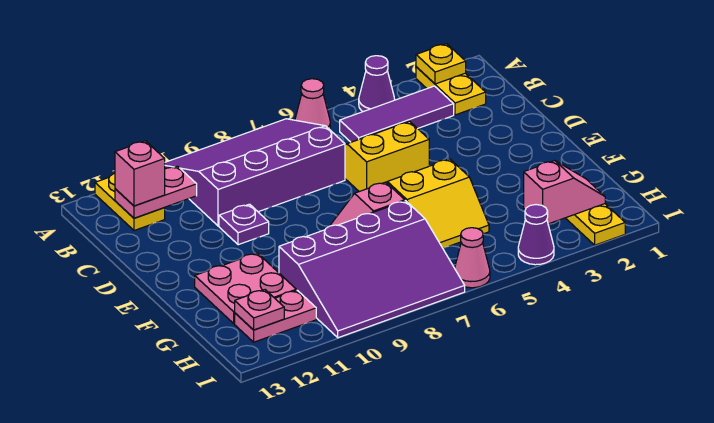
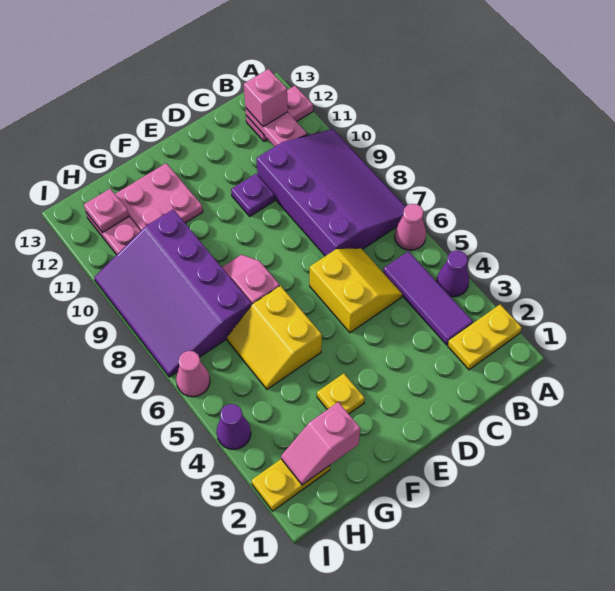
yellow 1x1 plate [416,44,466,84] -> yellow 1x1 plate moved to [317,373,365,414]
yellow 1x2 plate [95,174,165,231] -> pink 1x2 plate [246,86,313,141]
pink 1x2 slope [524,161,605,224] -> pink 1x2 slope turned to [281,402,360,485]

